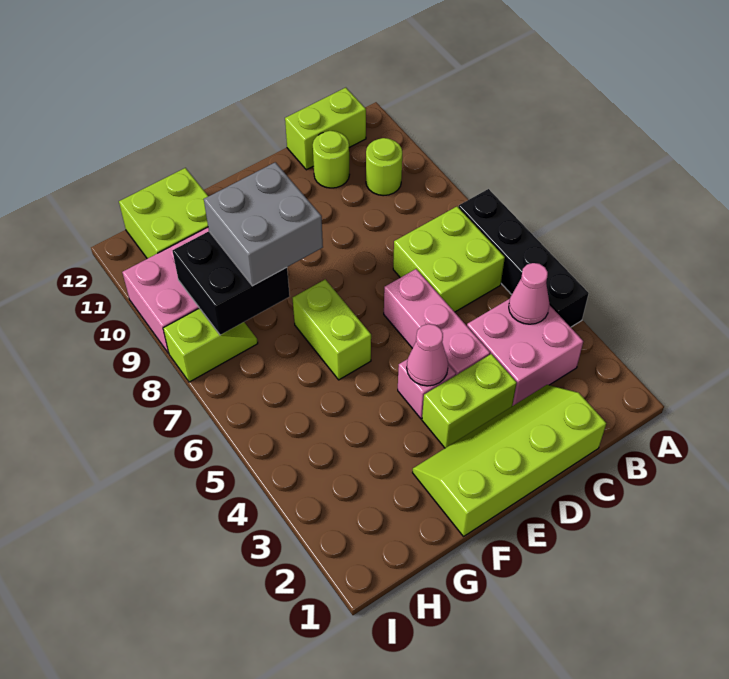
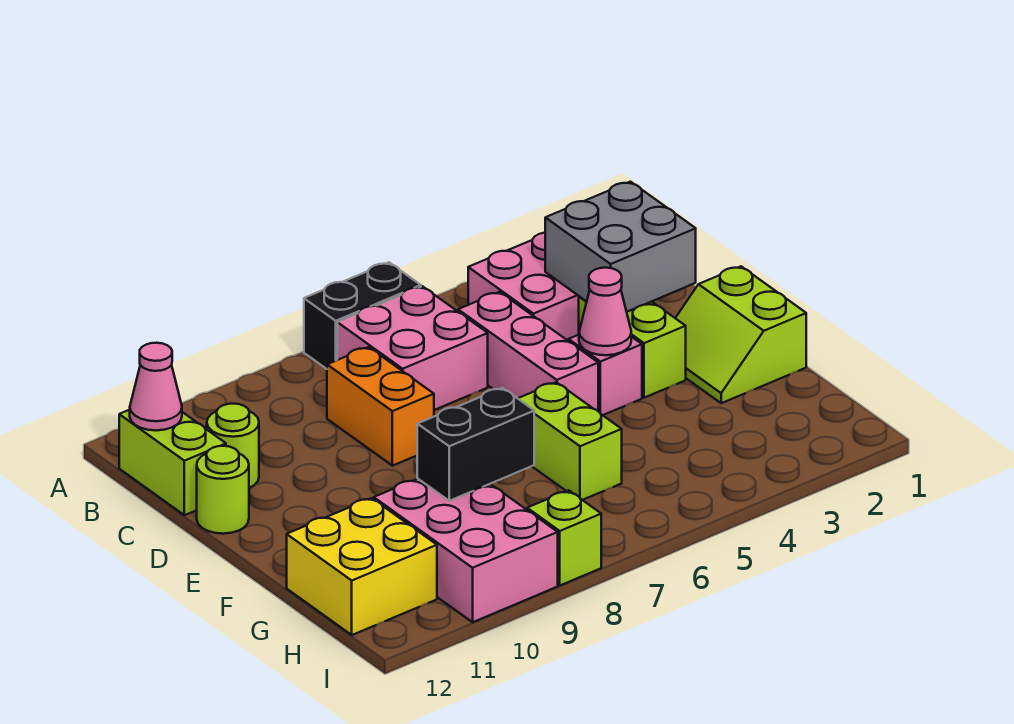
black 1x4 brick [458,189,589,327] -> black 1x2 brick [304,262,421,369]
pink 1x1 cone [509,263,549,324] -> pink 1x1 cone moved to [130,343,182,431]
lime 2x2 brick [393,207,505,312] -> pink 2x2 brick [337,286,488,410]
lime 1x1 round brick [366,138,402,196] -> lime 1x1 round brick moved to [197,446,249,534]
lime 2x4 slope [413,385,606,536] -> lime 2x2 slope [675,266,806,403]
none -> orange 1x2 brick [327,347,434,466]
pink 1x3 brick [384,269,490,375] -> pink 1x3 brick turned to [458,292,598,411]
lime 1x2 brick [292,279,371,380] -> lime 1x2 brick turned to [518,382,622,500]
grey 2x2 brick [204,162,323,286] -> grey 2x2 brick moved to [545,182,696,312]
black 2x2 brick [172,231,290,335] -> black 1x2 brick [417,388,534,501]
lime 2x2 brick [119,168,208,259] -> yellow 2x2 brick [287,498,437,635]

